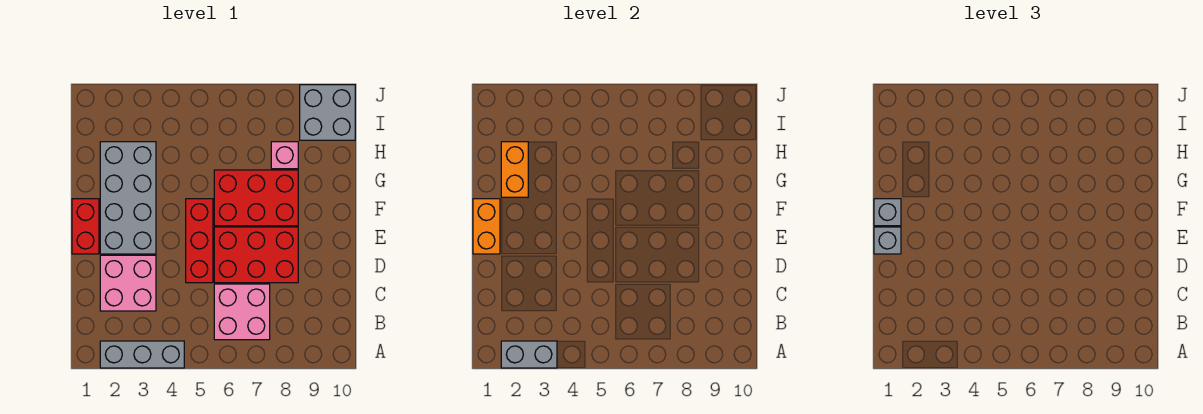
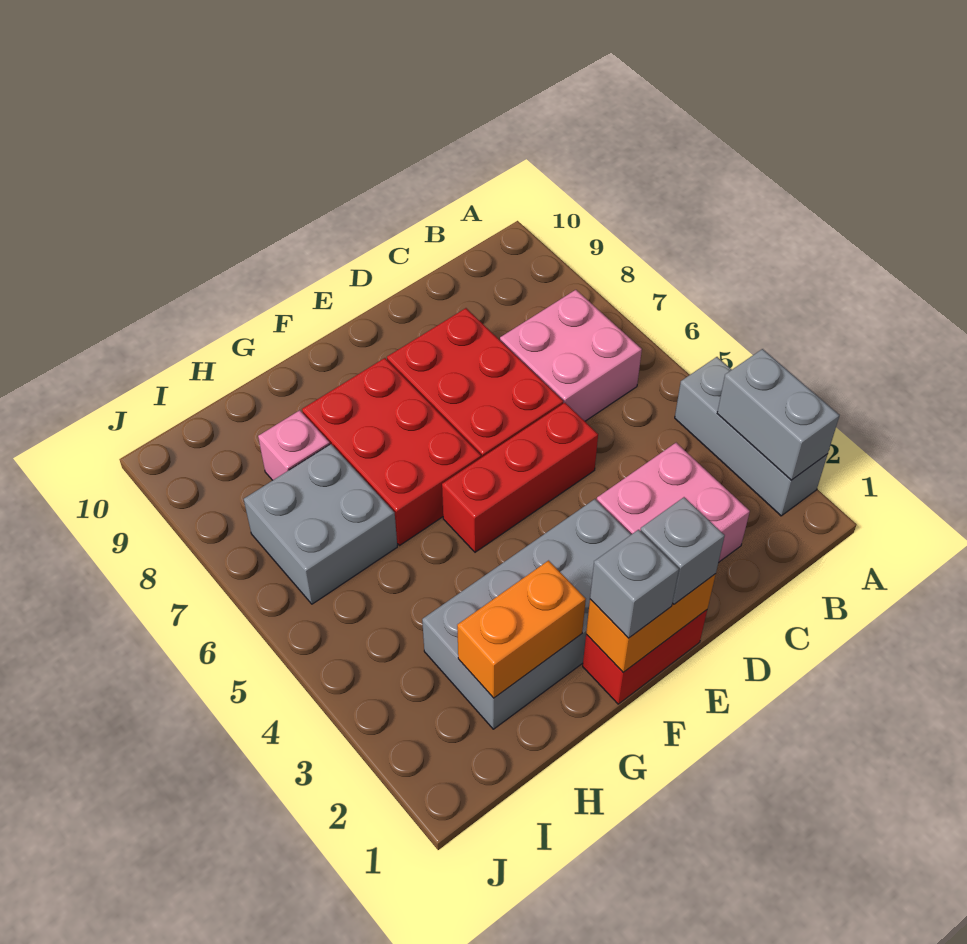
grey 2x2 brick [300,85,355,140] -> grey 2x2 brick moved to [244,444,397,604]

